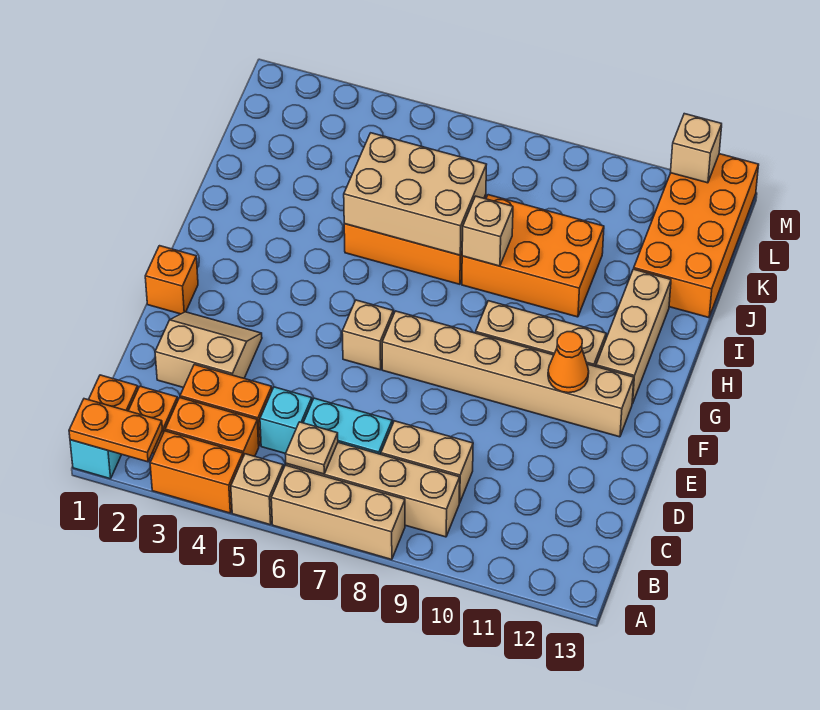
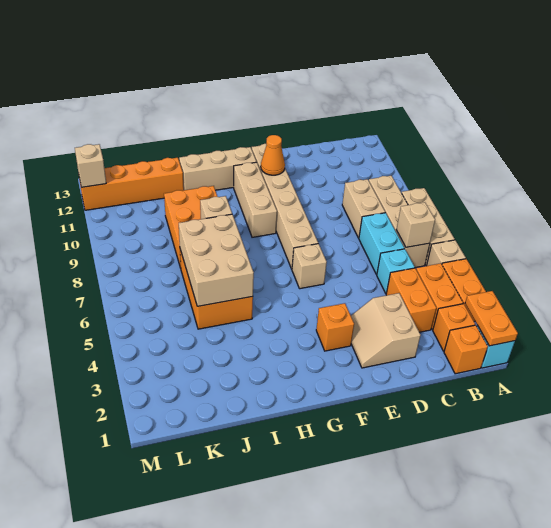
tan 1x1 plate [285,422,338,474] -> tan 1x1 brick [397,202,435,247]
orange 1x1 brick [145,246,198,314] -> orange 1x1 brick moved to [316,303,354,351]
orange 2x4 brick [634,154,759,318] -> orange 1x4 brick [79,158,184,210]

